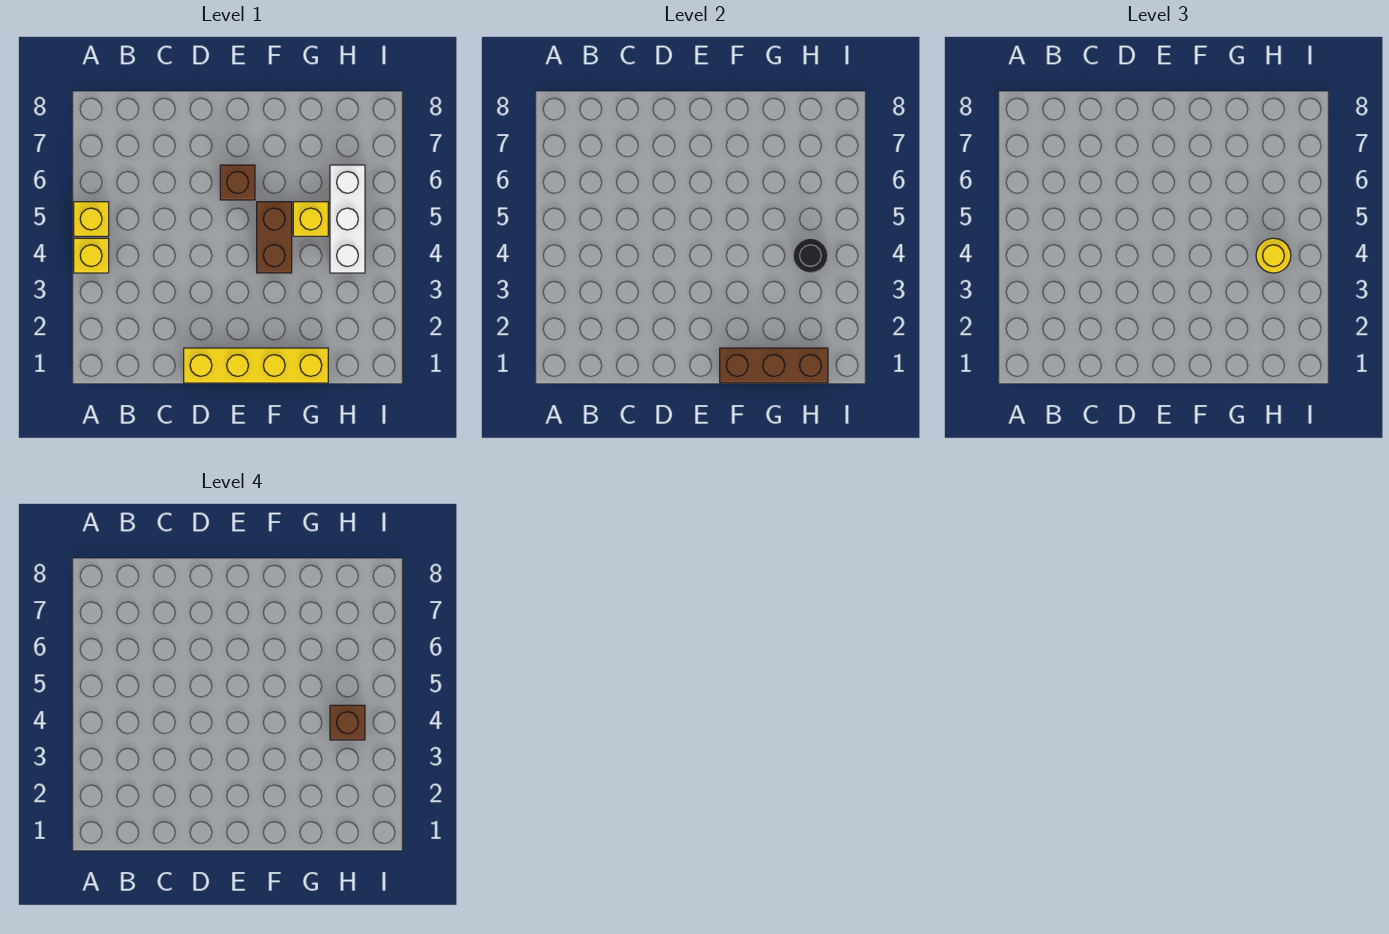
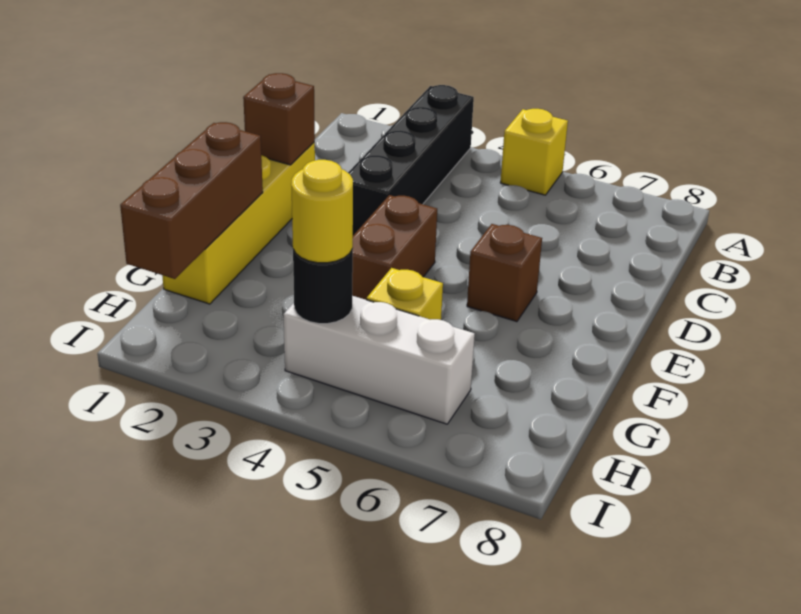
none -> black 1x4 brick [348,85,474,235]
yellow 1x1 brick [74,238,109,273] -> none
brown 1x2 brick [257,202,292,273] -> brown 1x2 brick turned to [352,195,437,300]
brown 1x1 brick [330,705,365,740] -> brown 1x1 brick moved to [243,73,315,165]

